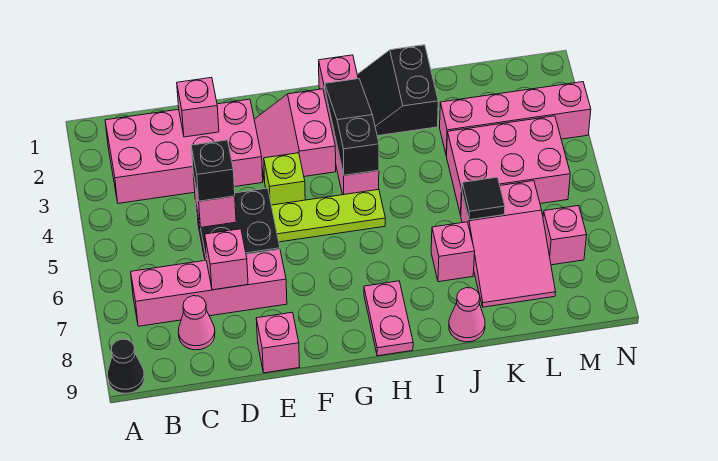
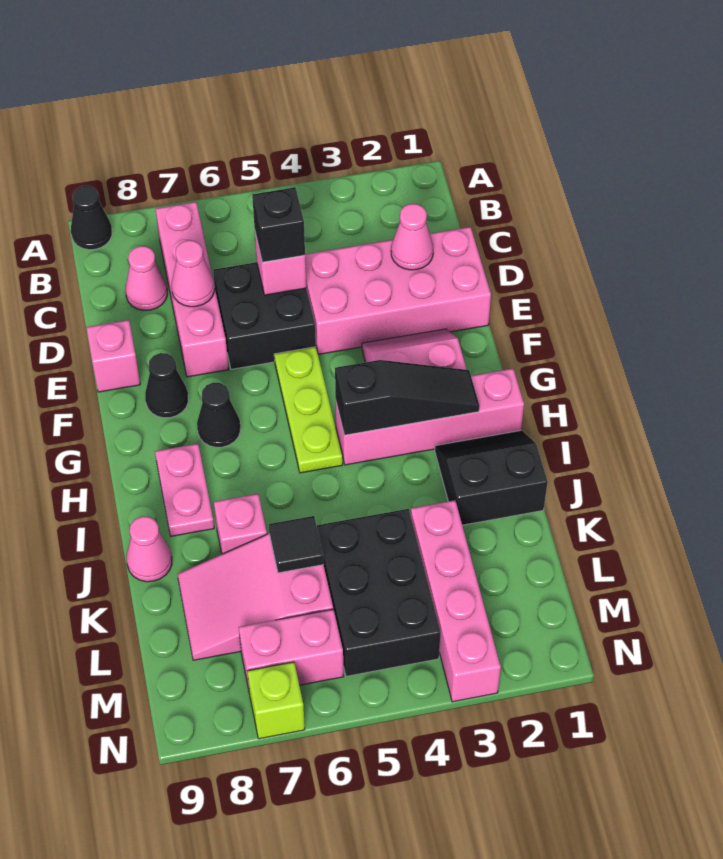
pink 2x4 brick [105,99,263,203] -> pink 2x4 brick turned to [305,227,491,354]
pink 1x1 brick [177,77,219,137] -> pink 1x1 cone [391,204,433,270]
pink 1x1 brick [205,229,248,290] -> pink 1x1 cone [172,240,215,307]
lime 1x1 brick [264,153,305,205] -> lime 1x1 brick moved to [247,662,305,739]
none -> black 1x1 cone [145,353,188,418]
none -> black 1x1 cone [197,383,241,447]
pink 1x2 plate [364,281,413,356] -> pink 1x2 plate turned to [155,444,214,536]
pink 2x3 brick [447,116,570,215] -> black 2x3 brick [317,509,441,676]
pink 1x1 brick [543,206,587,265] -> pink 1x2 brick [239,609,344,693]

